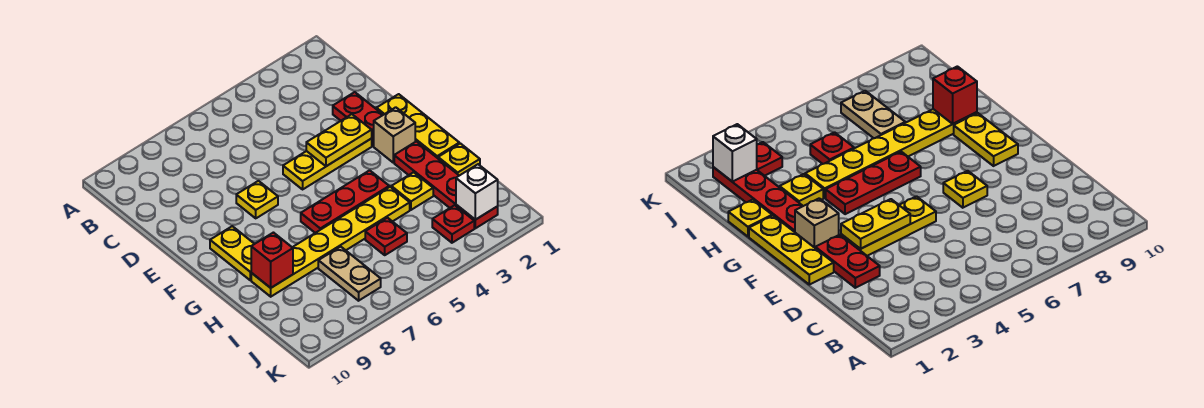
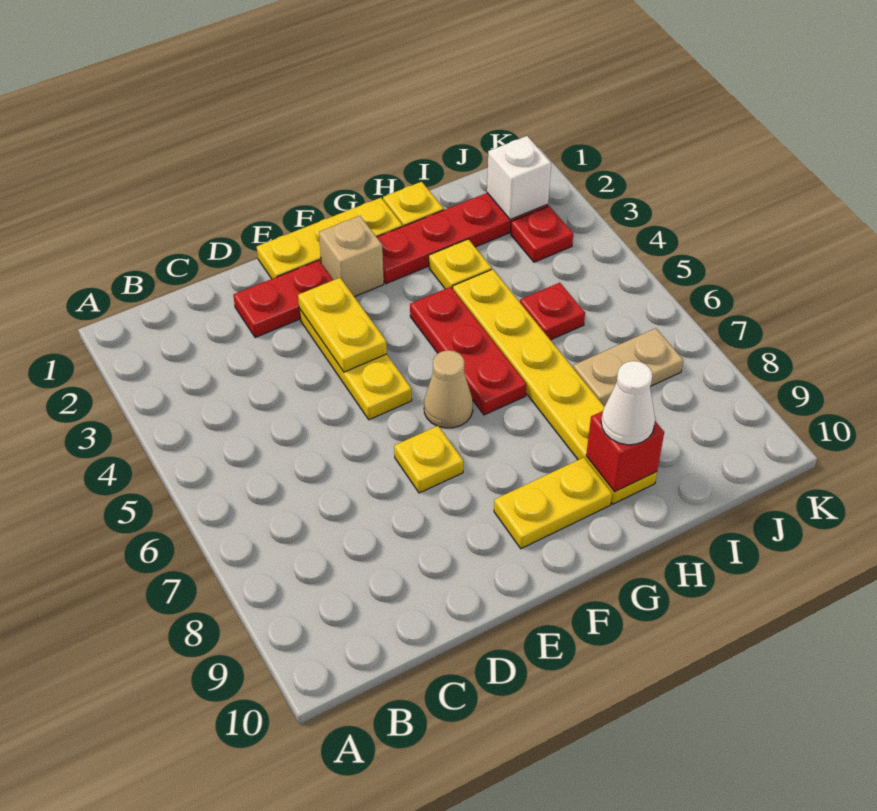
none -> tan 1x1 cone [424,350,473,428]
none -> white 1x1 cone [601,361,655,445]

